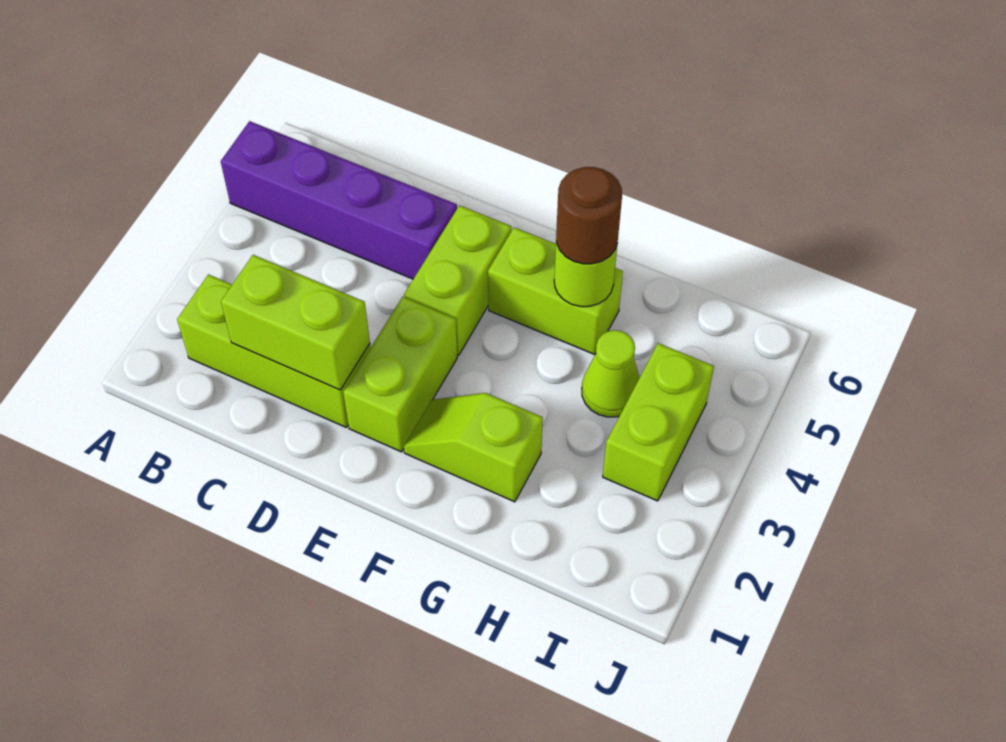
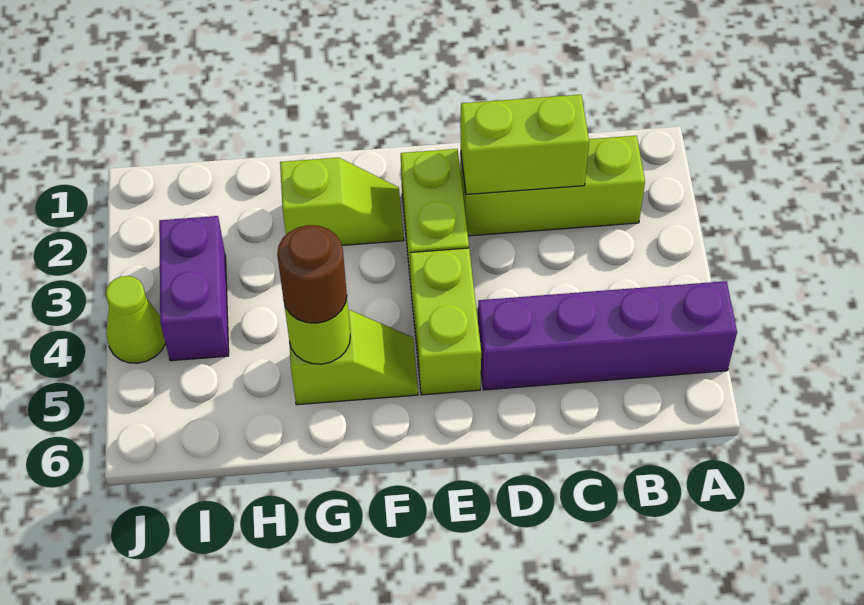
lime 1x2 brick [488,227,623,355] -> lime 1x2 slope [289,310,418,405]
lime 1x1 cone [582,330,639,417] -> lime 1x1 cone moved to [106,276,165,363]
lime 1x2 brick [603,343,714,501] -> purple 1x2 brick [159,216,229,361]

